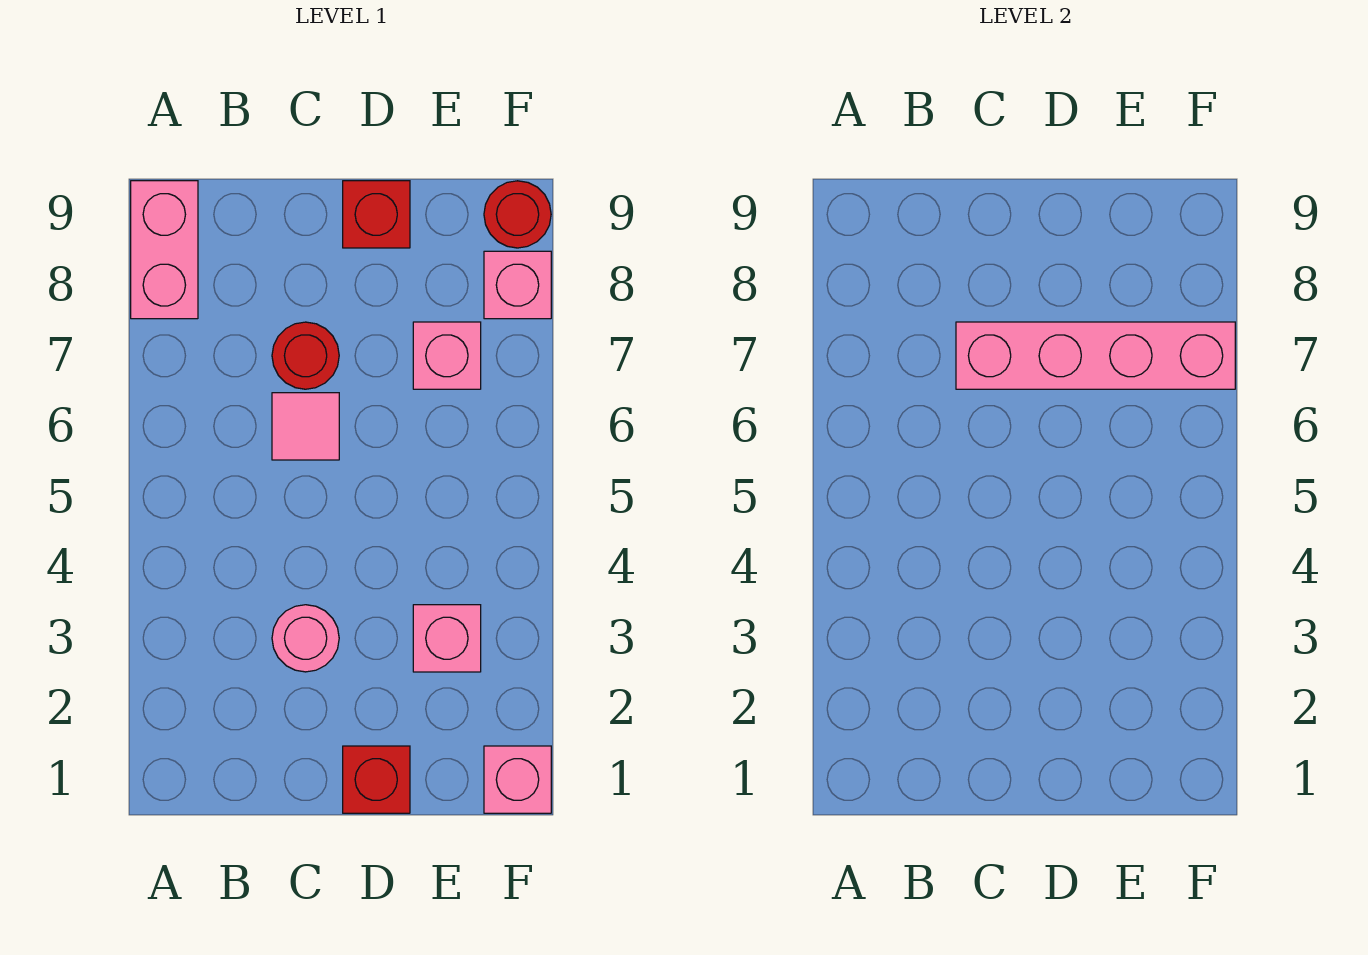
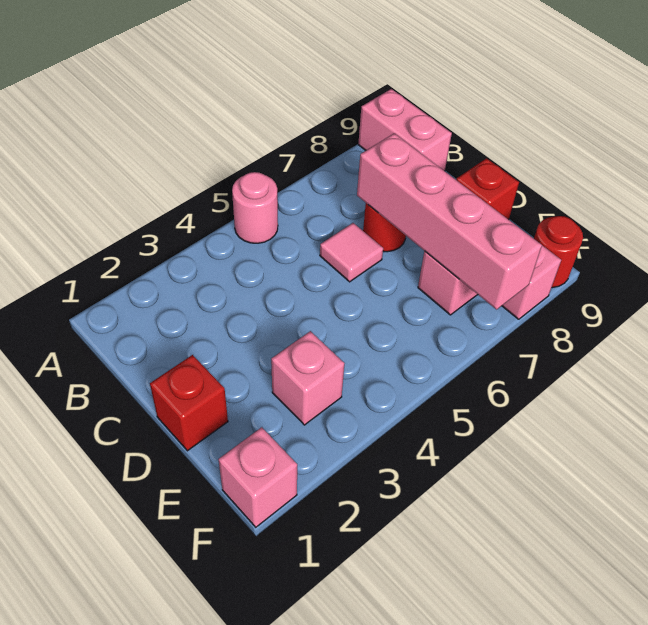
pink 1x2 brick [131,181,198,319] -> pink 1x2 brick turned to [358,89,452,171]
pink 1x1 round brick [272,605,339,672] -> pink 1x1 round brick moved to [232,172,278,243]

